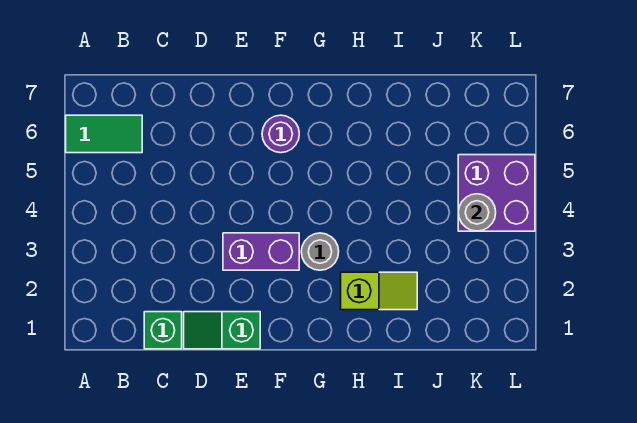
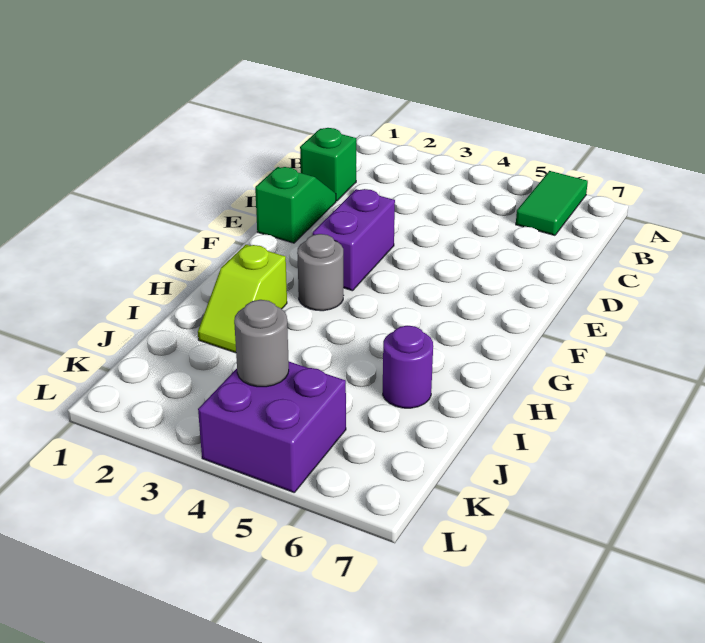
purple 1x1 round brick [262,115,299,153] -> purple 1x1 round brick moved to [383,326,433,408]

